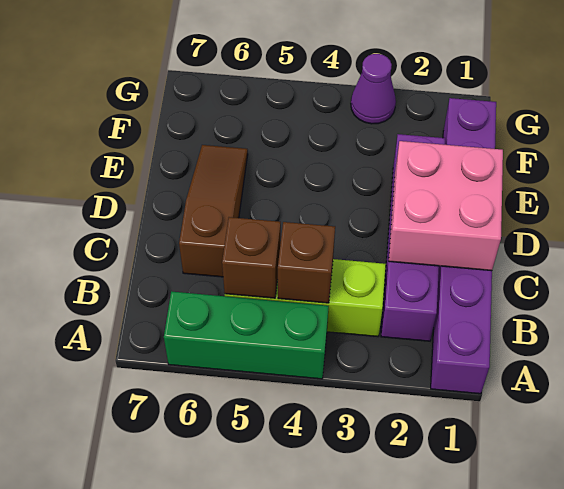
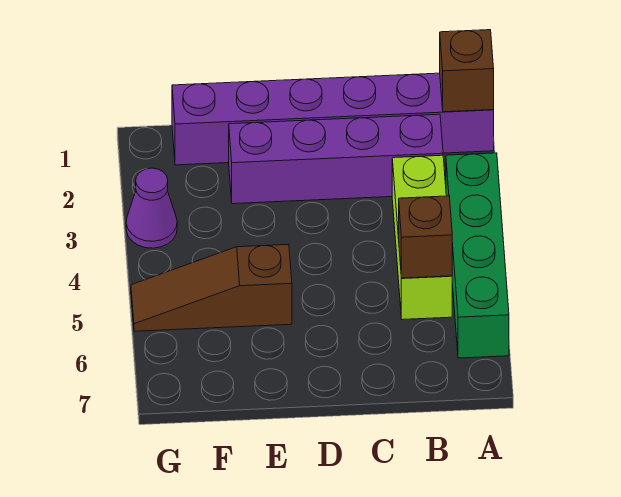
green 1x3 brick [164,291,329,379] -> green 1x4 brick [446,153,509,358]
brown 1x1 brick [278,222,335,303] -> brown 1x1 brick moved to [440,30,494,112]
pink 2x2 brick [389,141,503,271] -> none
brown 1x3 slope [179,145,248,277] -> brown 1x3 slope moved to [131,244,292,331]

